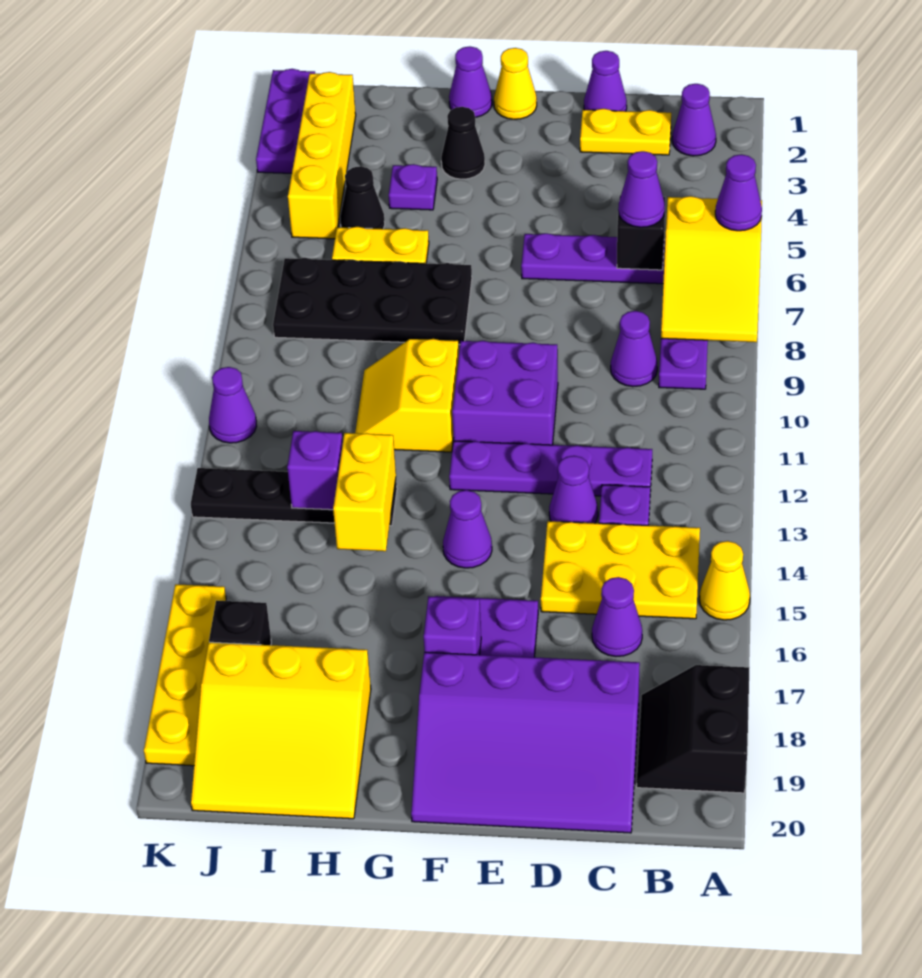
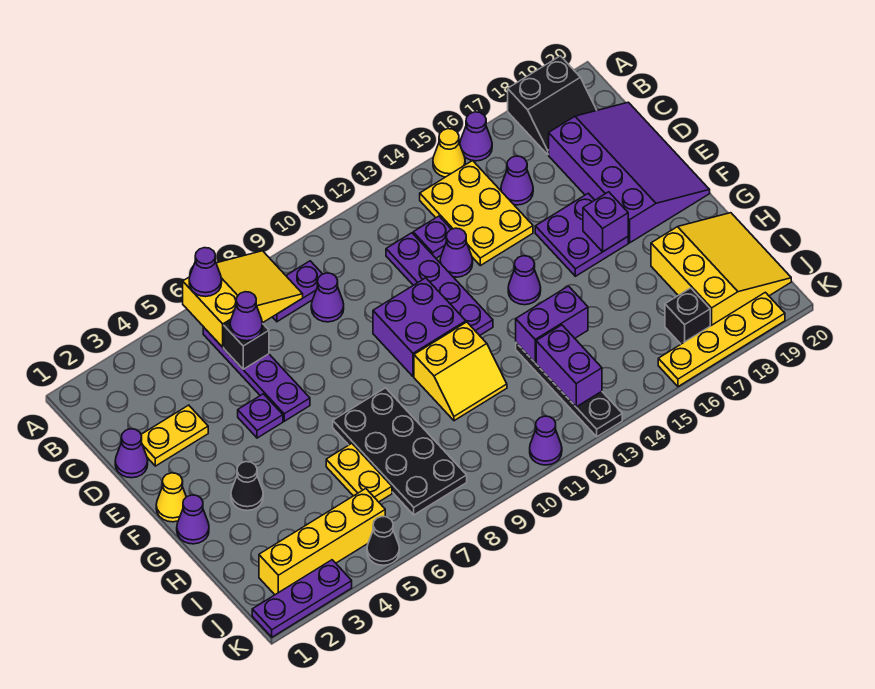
purple 1x1 cone [672,84,716,156] -> purple 1x1 cone moved to [460,112,492,161]
yellow 1x2 plate [580,109,671,155] -> yellow 1x2 plate turned to [141,405,208,466]
purple 1x1 plate [389,164,437,210] -> purple 1x1 plate moved to [238,394,283,438]
yellow 1x2 brick [333,433,396,551] -> purple 1x2 brick [516,286,588,363]
black 1x1 cone [340,166,385,229] -> black 1x1 cone moved to [367,517,399,565]
purple 1x1 brick [287,431,343,510] -> purple 1x2 brick [536,325,602,407]

